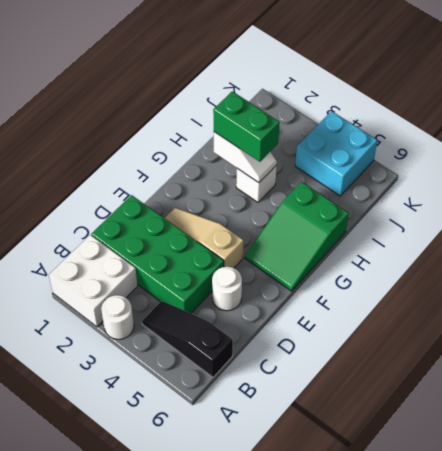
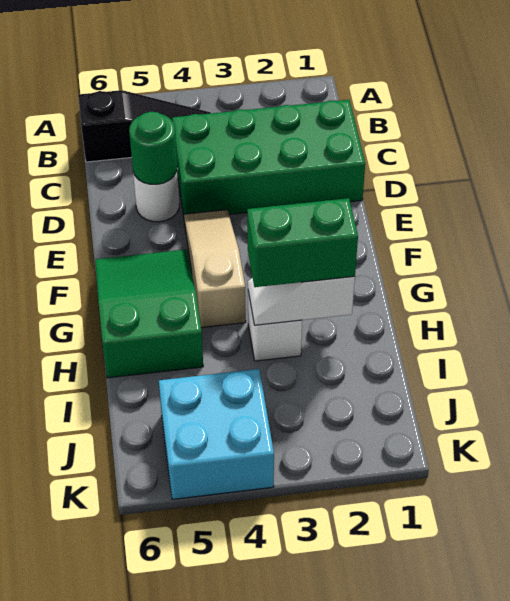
white 2x2 brick [49,235,138,327] -> none
white 1x1 round brick [101,295,134,339] -> none
none -> green 1x1 round brick [129,112,177,184]
tan 1x3 slope [165,208,244,268] -> tan 1x3 slope turned to [184,210,246,328]

